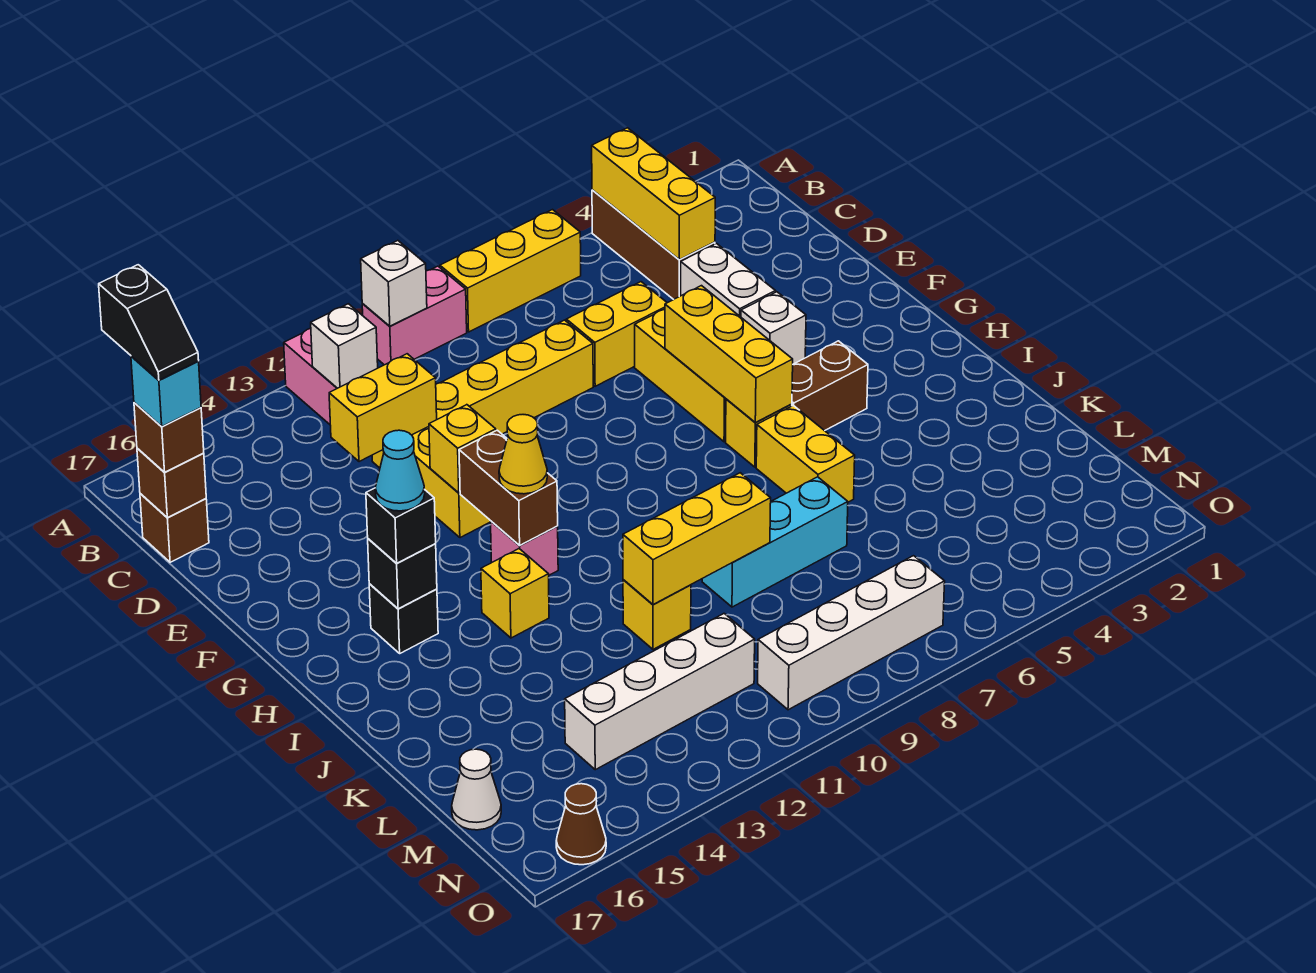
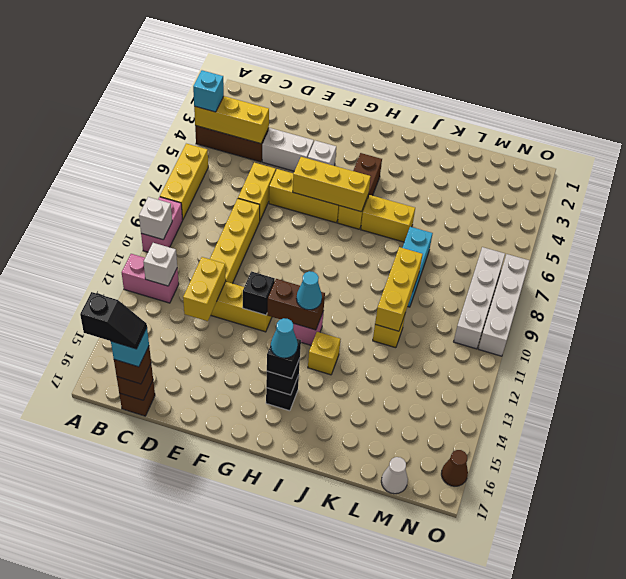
none -> cyan 1x1 brick [193,70,224,112]
yellow 1x1 brick [429,405,496,493] -> black 1x1 brick [243,271,275,315]
yellow 1x1 cone [499,415,547,494] -> cyan 1x1 cone [296,271,322,310]
white 1x4 brick [565,614,755,770] -> white 1x4 brick moved to [478,254,530,356]

